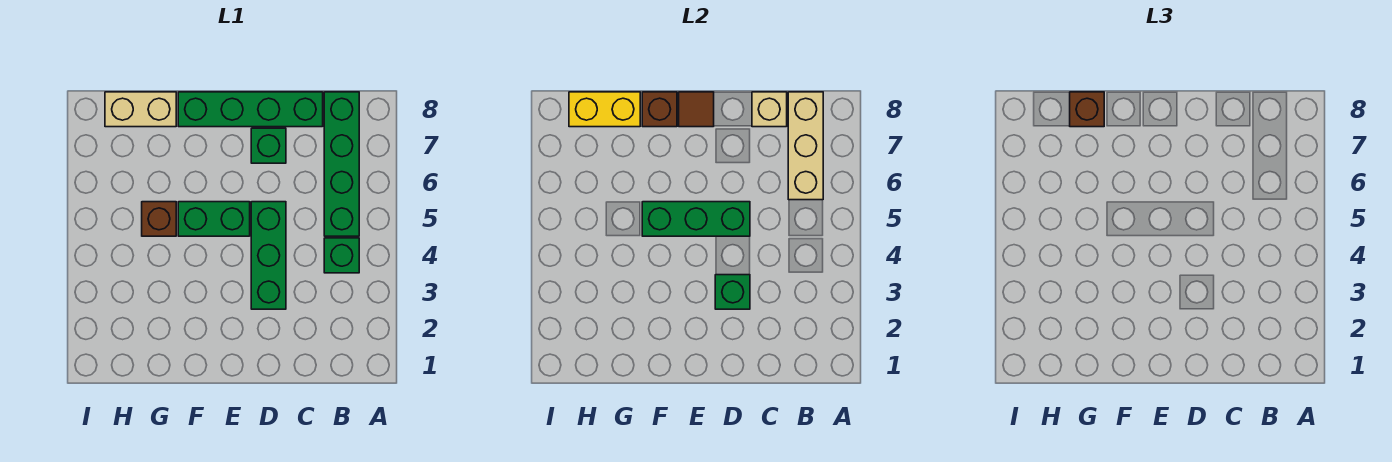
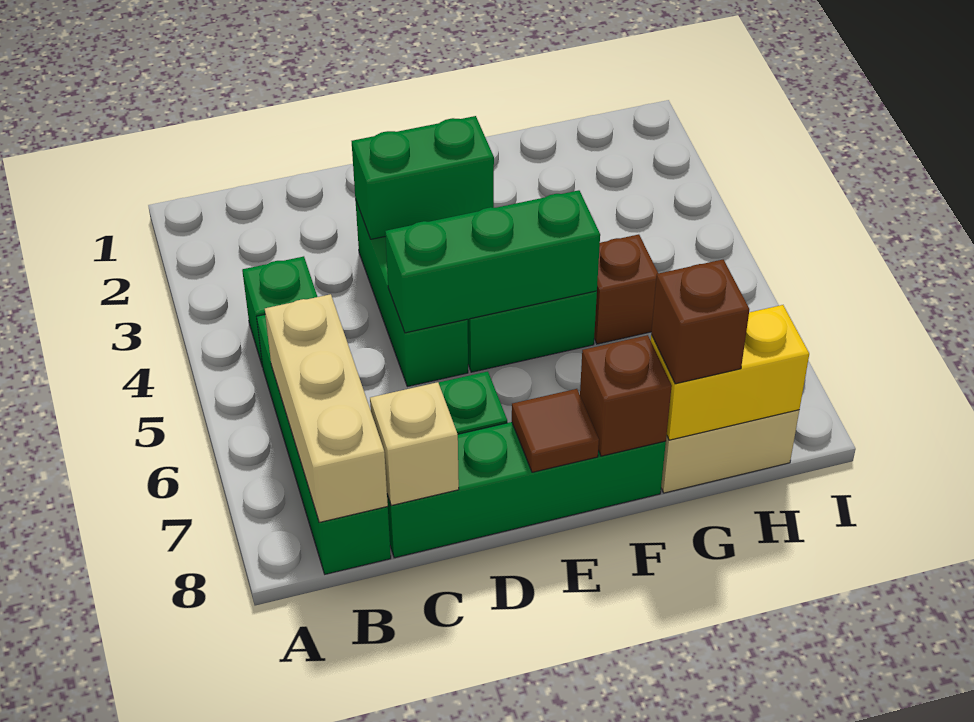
green 1x1 brick [715,275,750,309] -> green 1x2 brick [352,116,494,239]

